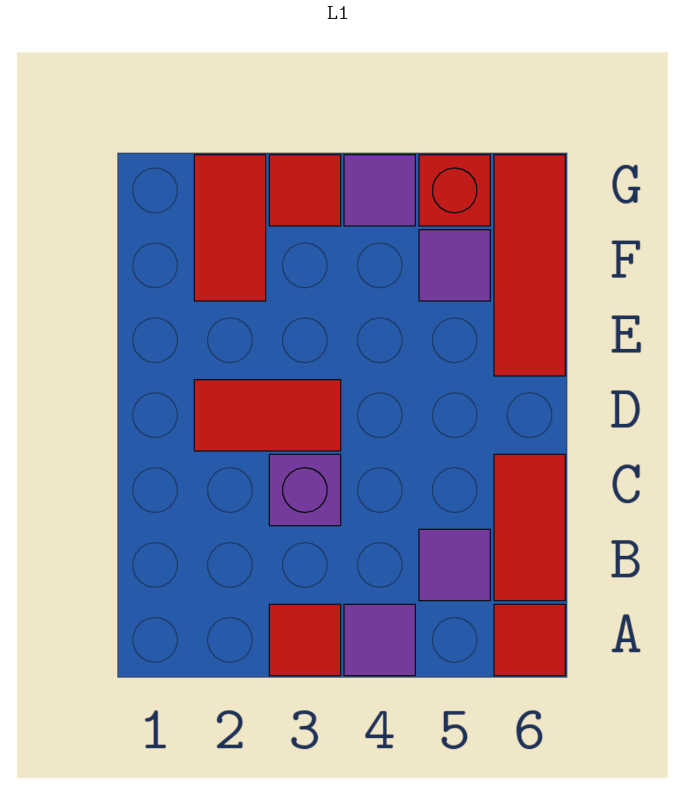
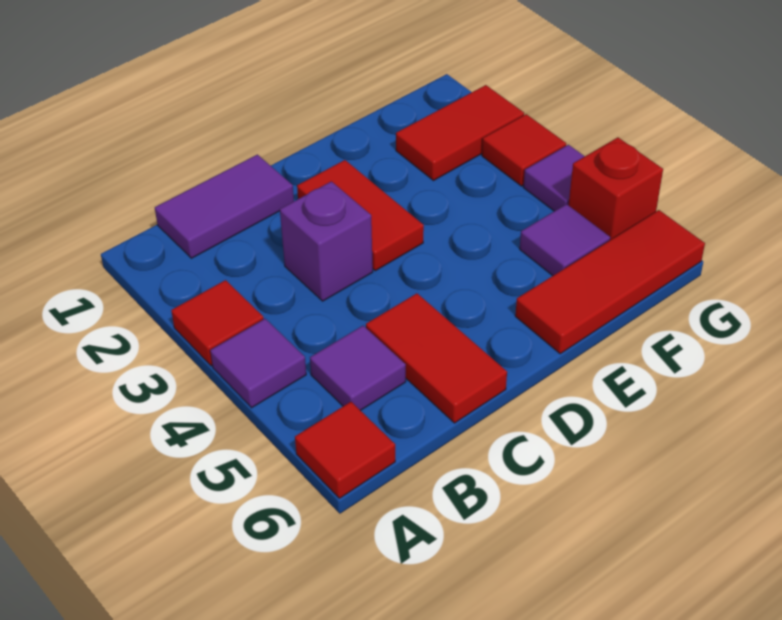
none -> purple 1x2 tile [155,155,294,258]
red 1x2 tile [494,454,565,601] -> red 1x2 tile turned to [366,293,507,423]

